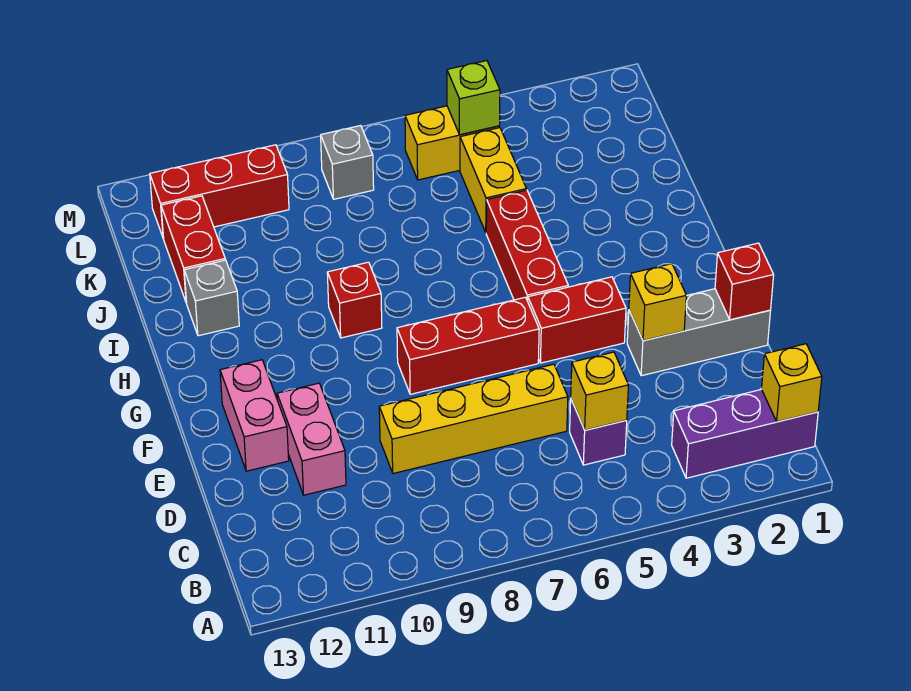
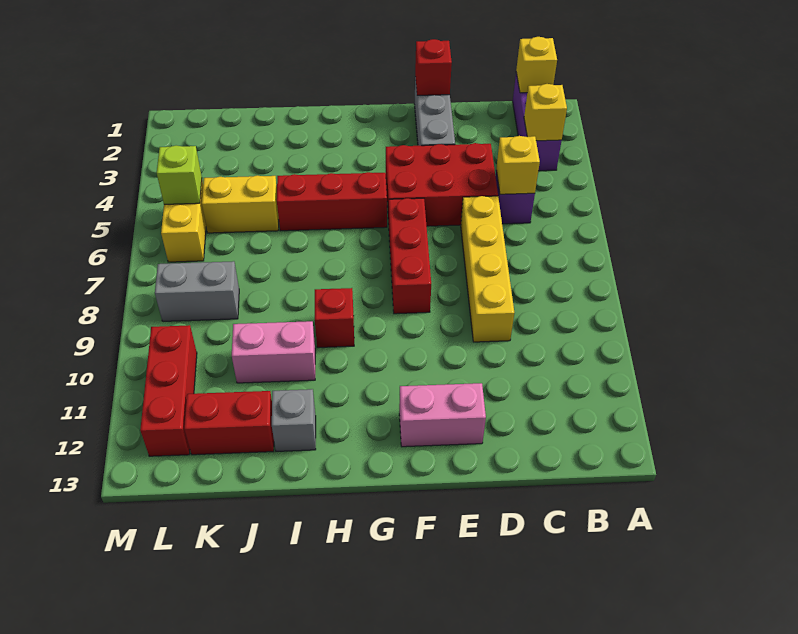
pink 1x2 brick [277,383,346,495] -> pink 1x2 brick moved to [232,321,315,383]
yellow 1x1 brick [629,264,686,341] -> yellow 1x1 brick moved to [524,84,567,141]
red 1x2 brick [528,277,626,363] -> red 2x3 brick [386,143,498,226]
grey 1x1 brick [321,126,374,199] -> grey 1x2 brick [155,261,239,321]

